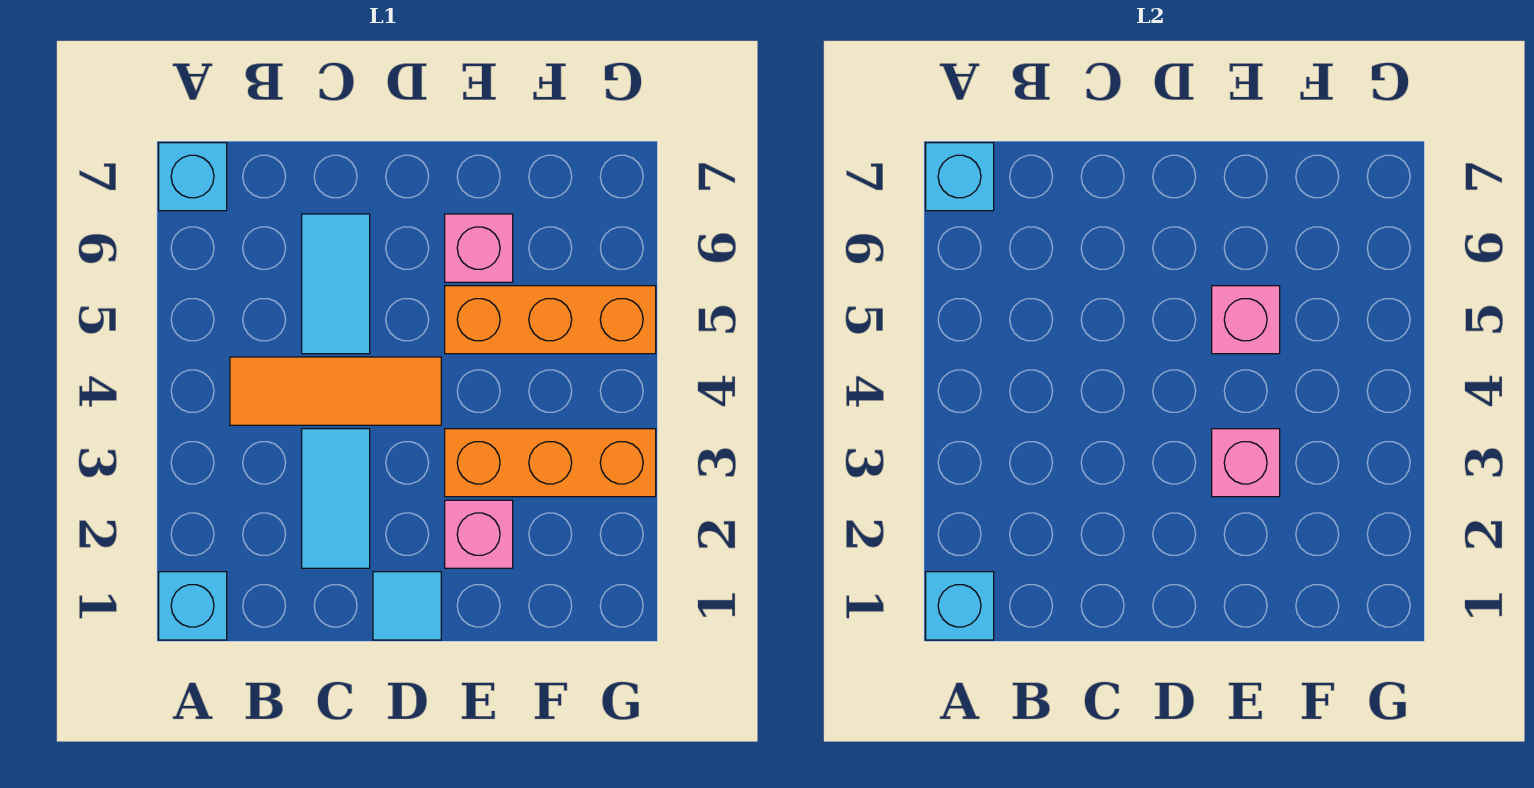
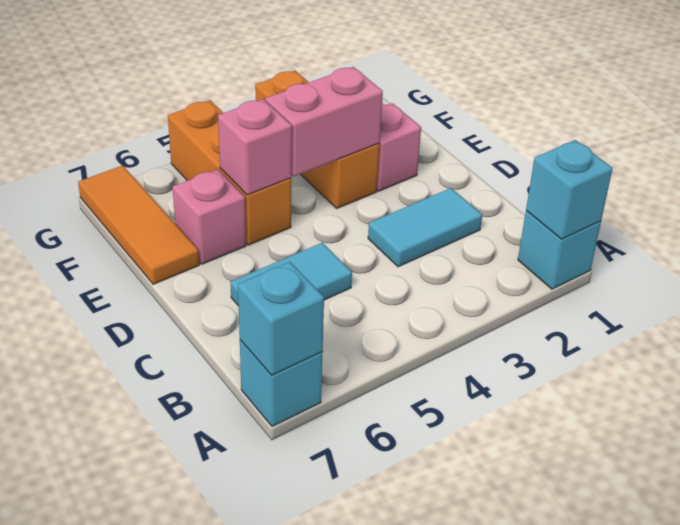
orange 1x3 tile [230,357,441,425] -> orange 1x3 tile moved to [78,166,199,284]
cyan 1x1 tile [373,572,441,640] -> none
pink 1x1 brick [1212,429,1280,497] -> pink 1x2 brick [265,67,383,176]

